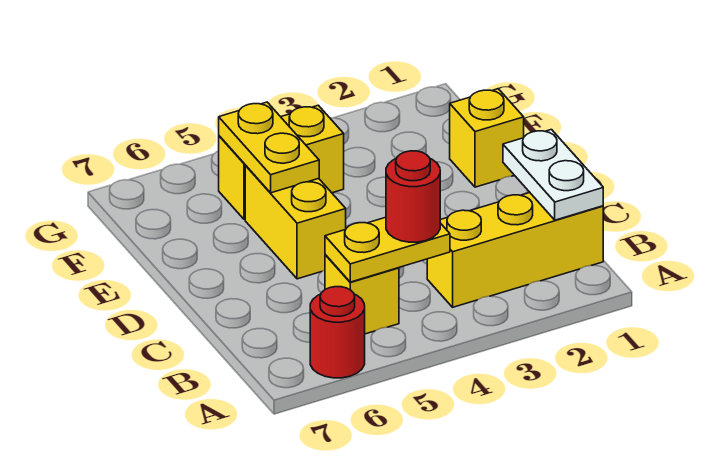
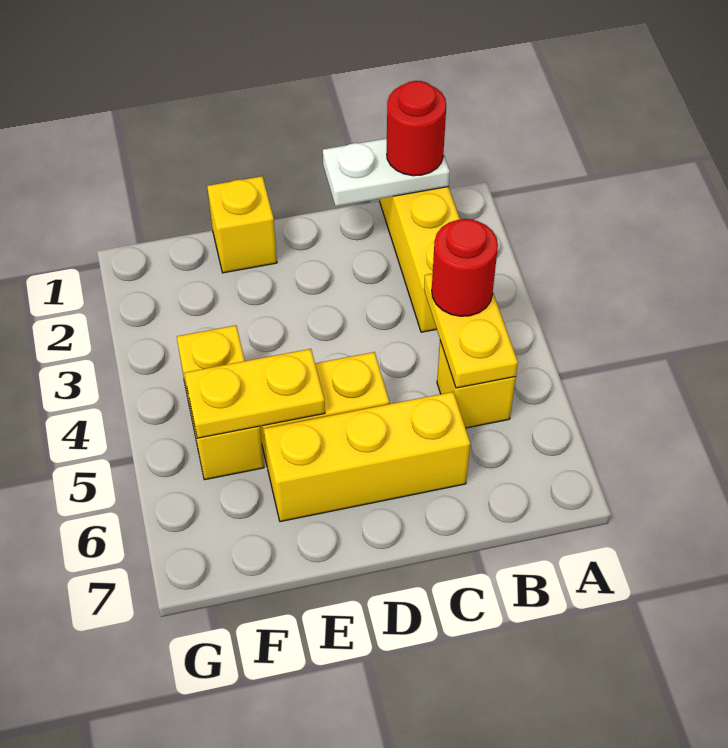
red 1x1 round brick [310,287,365,378] -> red 1x1 round brick moved to [387,81,446,176]
none -> yellow 1x3 brick [264,392,470,522]

